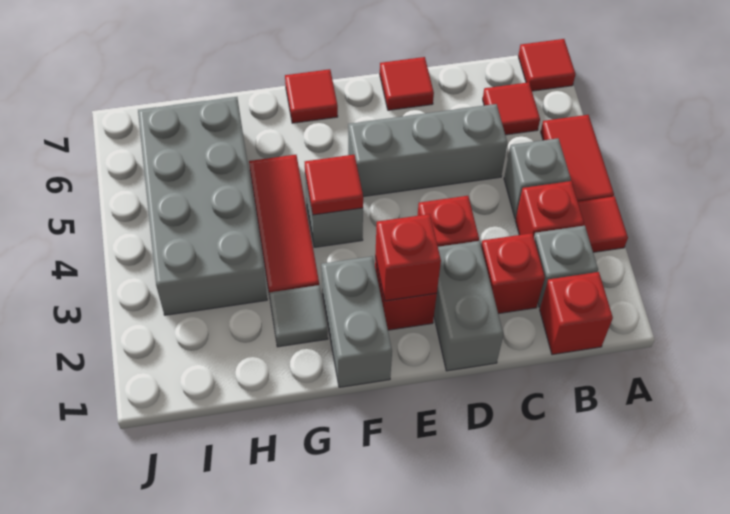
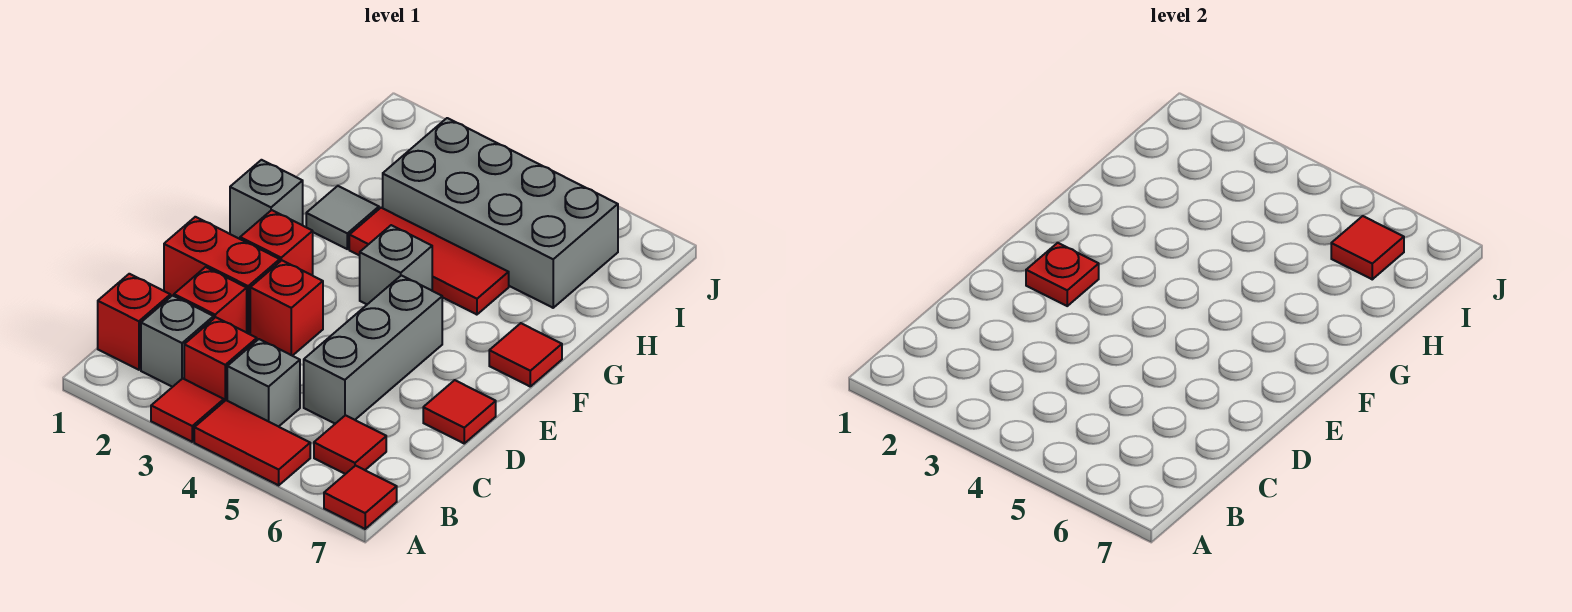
grey 1x2 brick [434,241,503,371] -> red 1x2 brick [164,217,280,334]
red 1x1 brick [375,214,441,301] -> red 1x1 plate [1026,243,1099,306]
grey 1x2 brick [321,256,392,387] -> grey 1x1 brick [230,160,303,239]
red 1x1 tile [305,154,363,215] -> red 1x1 tile moved to [1331,216,1404,279]

